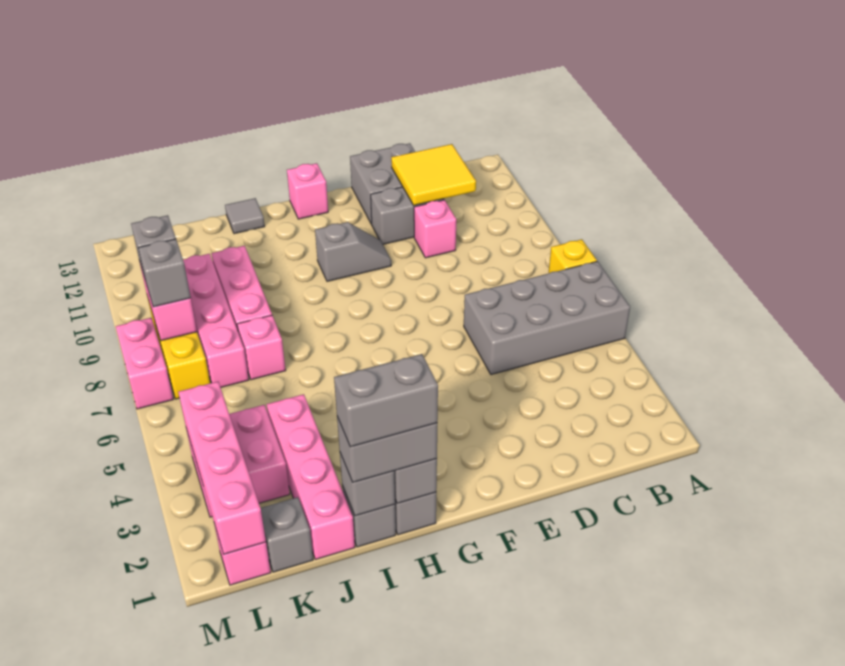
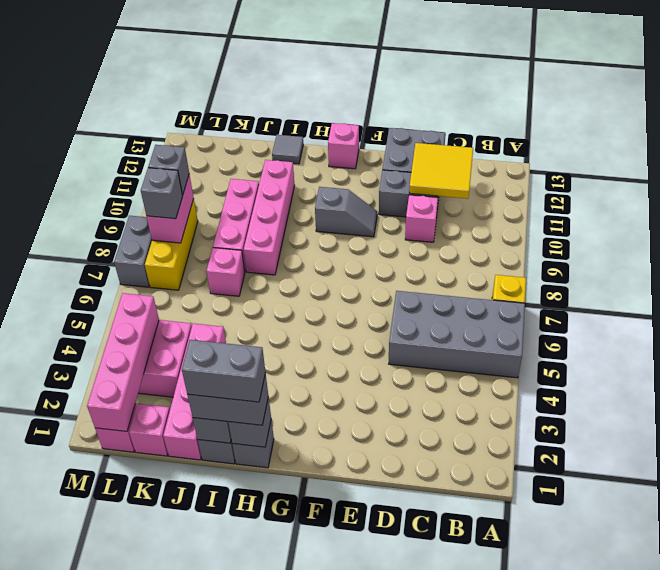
grey 1x1 brick [261,497,313,572] -> pink 1x1 brick [129,404,170,456]
pink 1x4 brick [183,254,249,388] -> pink 1x4 brick moved to [244,160,295,275]
pink 1x2 brick [116,318,173,409] -> grey 1x2 brick [114,216,152,287]

